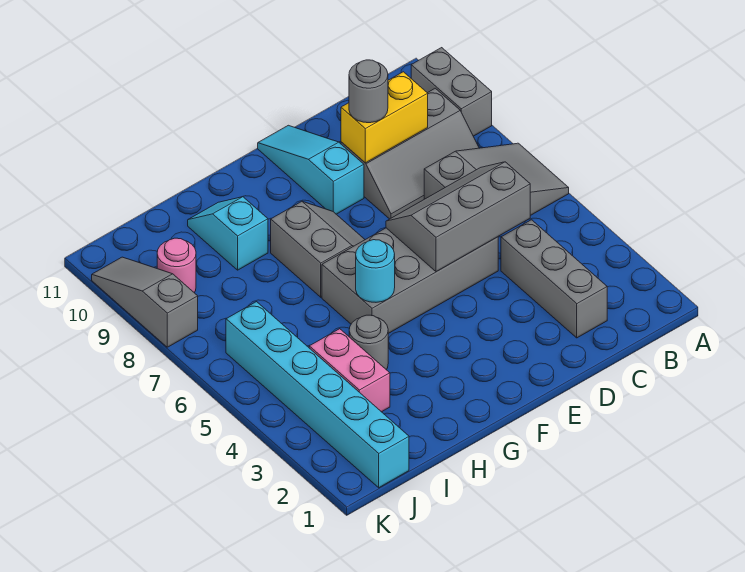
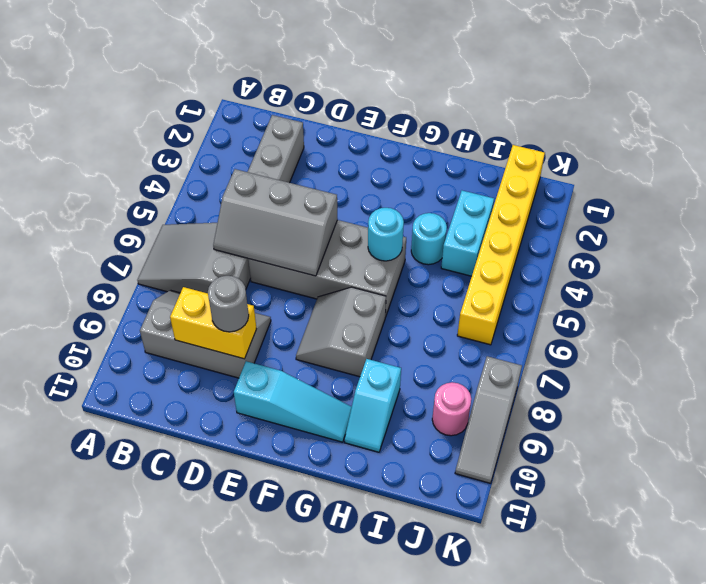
grey 1x2 brick [411,48,492,136] -> none
cyan 1x3 slope [258,125,364,214] -> cyan 1x3 slope turned to [234,361,352,442]
grey 1x1 round brick [349,315,388,370] -> cyan 1x1 round brick [411,213,447,265]
pink 1x2 brick [309,329,390,412] -> cyan 1x2 brick [441,191,494,276]
cyan 1x6 brick [226,302,409,488] -> yellow 1x6 brick [457,145,545,345]

